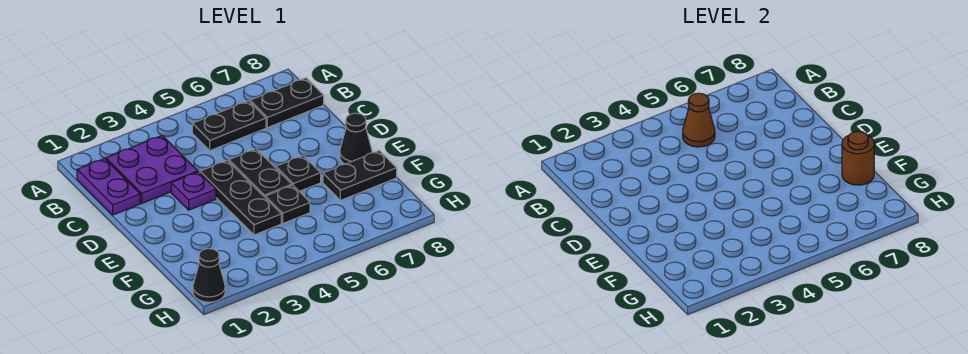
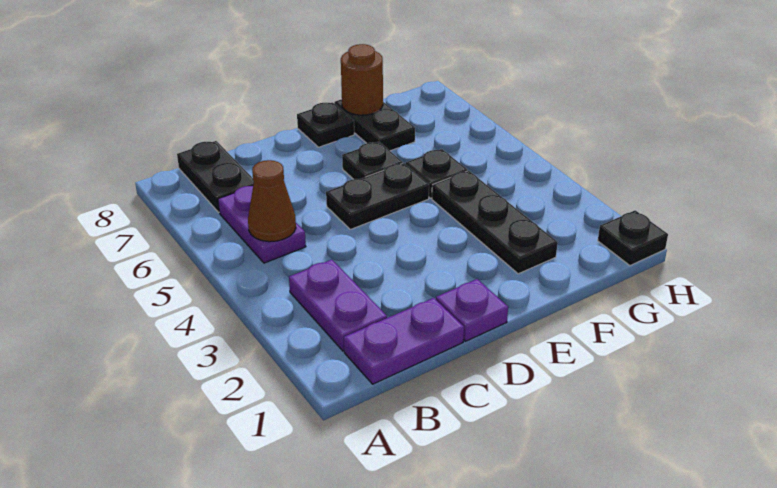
purple 2x2 plate [106,136,198,203] -> purple 1x2 plate [289,260,387,351]
black 1x2 plate [192,101,266,151] -> purple 1x2 plate [218,186,306,263]
purple 1x1 plate [171,172,216,210] -> purple 1x1 plate moved to [436,279,508,341]
black 1x3 plate [200,160,281,235] -> black 1x3 plate turned to [432,171,558,274]
black 1x1 cone [340,113,372,164] -> black 1x1 plate [297,102,354,147]
black 1x1 cone [193,249,225,302] -> black 1x1 plate [598,210,668,266]

